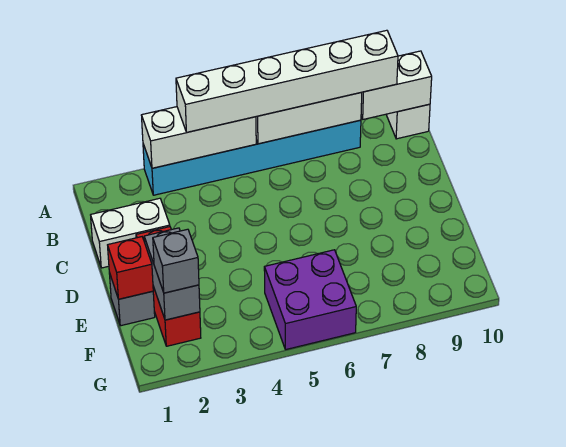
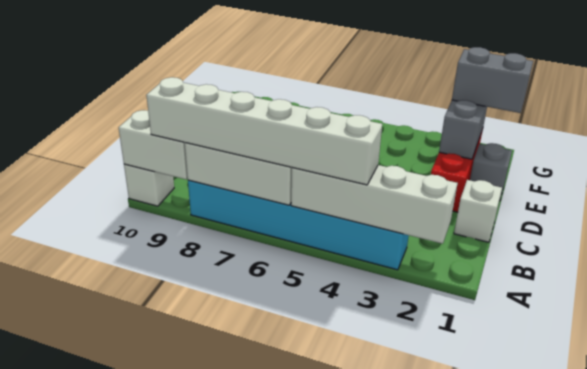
white 1x3 brick [142,107,256,168] -> white 1x4 brick [291,165,458,244]
white 1x2 brick [91,198,170,268] -> white 1x1 brick [454,180,502,242]
red 1x1 brick [108,237,153,299] -> none
grey 1x1 brick [153,229,199,293] -> grey 1x2 brick [452,47,533,113]
purple 2x2 brick [264,250,356,350] -> none

